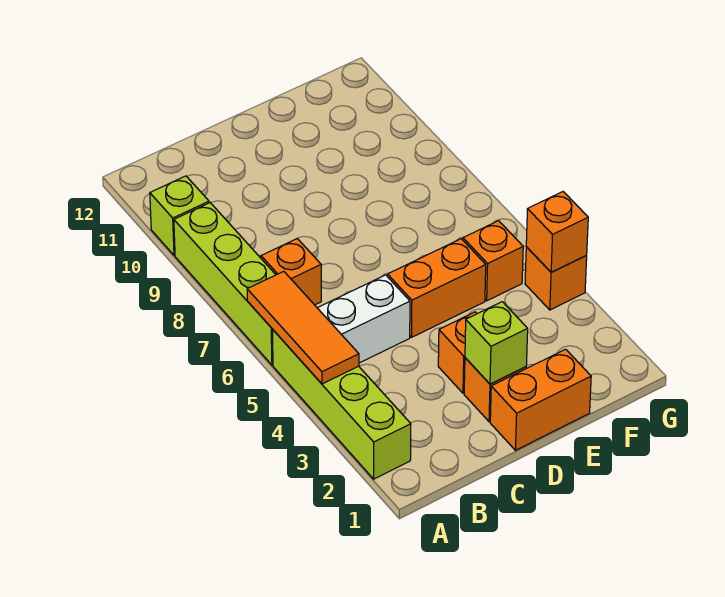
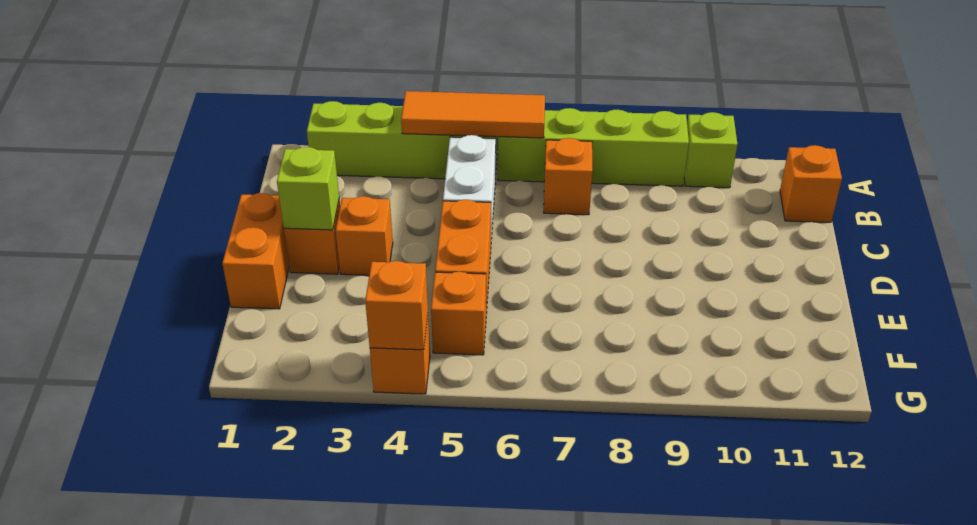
none -> orange 1x1 brick [780,145,842,222]

